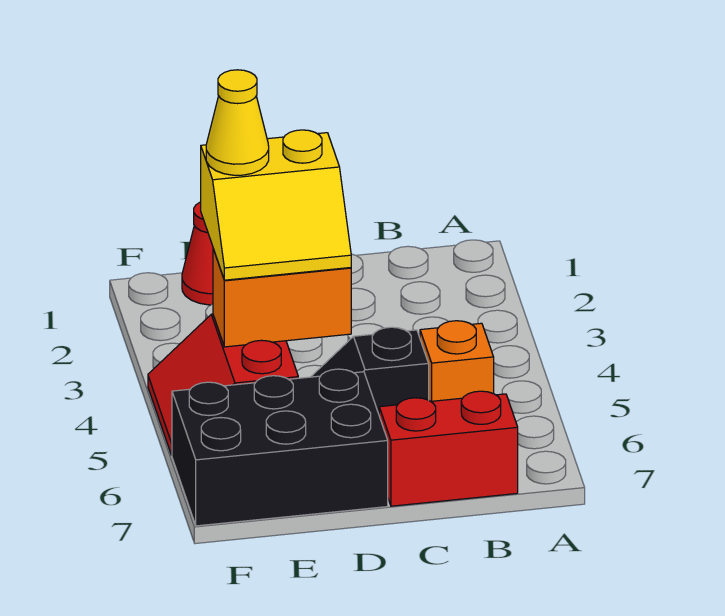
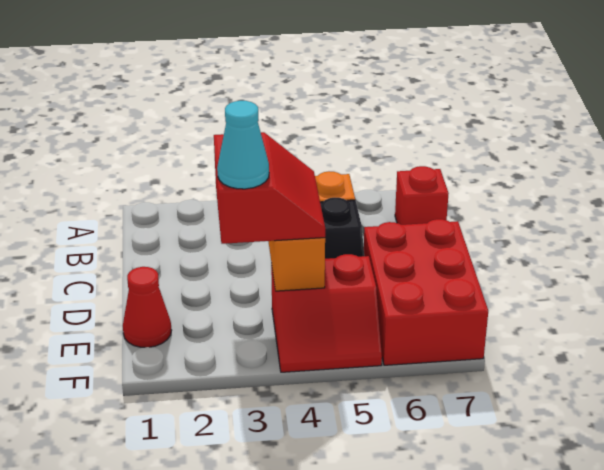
red 1x2 brick [379,391,518,506] -> red 1x1 brick [395,166,449,225]
yellow 2x2 slope [201,130,351,280] -> red 2x2 slope [214,132,325,244]
black 2x3 brick [172,369,388,526] -> red 2x3 brick [364,219,488,365]
yellow 1x1 cone [206,70,269,175] -> cyan 1x1 cone [217,101,269,189]

